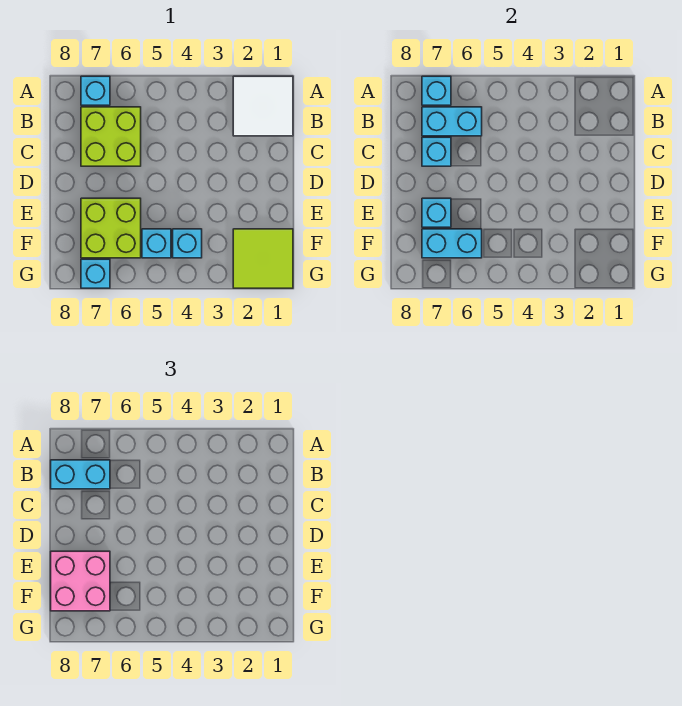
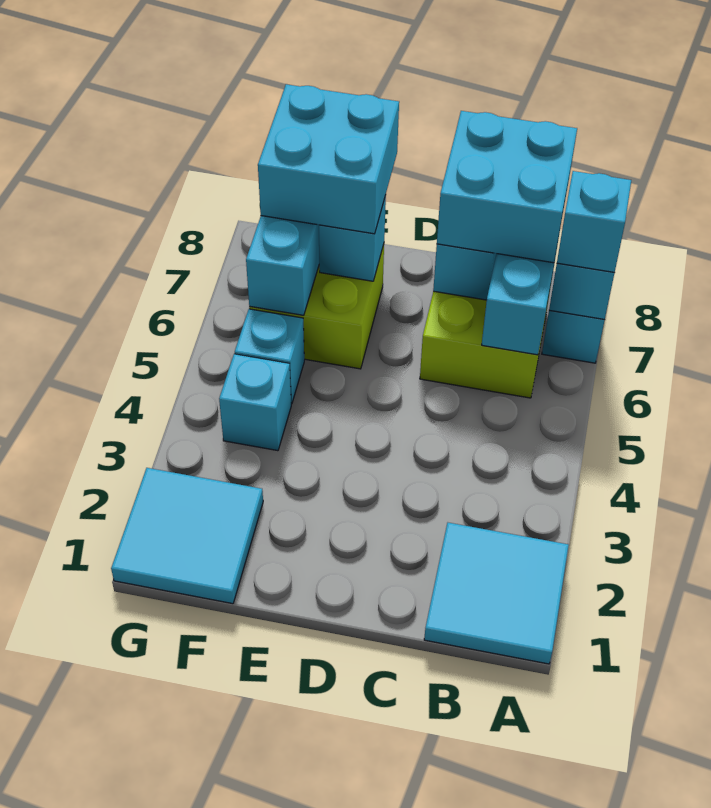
white 2x2 tile [233,76,293,136] -> cyan 2x2 tile [424,523,569,664]
cyan 1x2 brick [51,460,110,489] -> cyan 2x2 brick [437,111,577,263]
pink 2x2 brick [51,551,110,611] -> cyan 2x2 brick [258,84,399,234]
lime 2x2 tile [233,229,293,288] -> cyan 2x2 tile [111,468,263,604]
cyan 1x1 brick [81,259,110,288] -> cyan 1x1 brick moved to [557,171,631,273]

